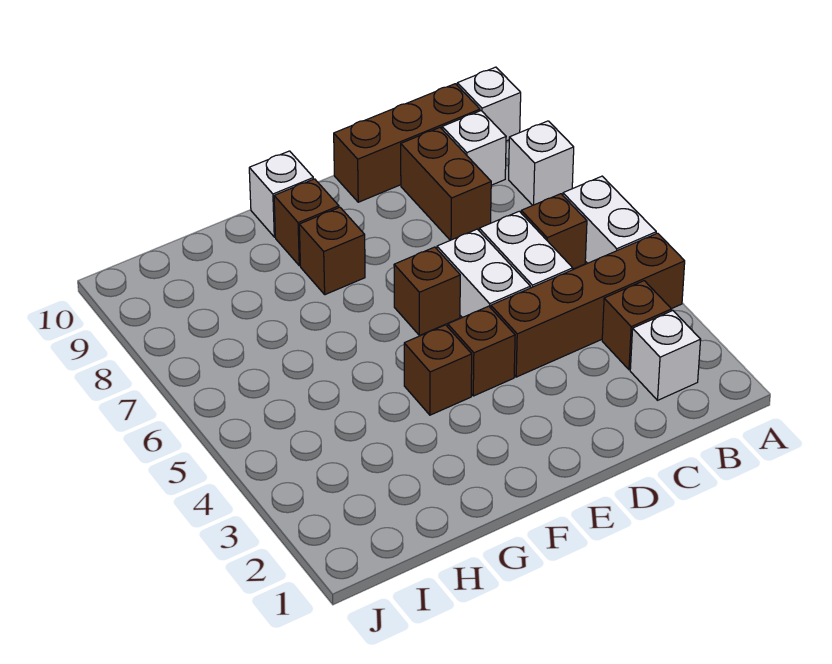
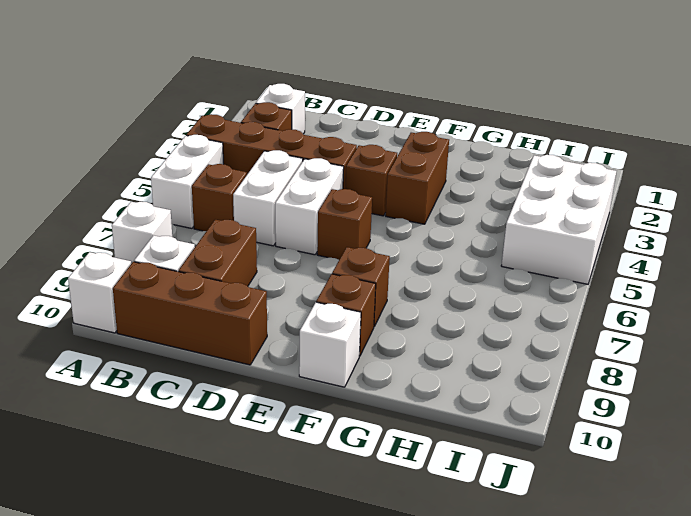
brown 1x1 brick [404,325,472,415] -> brown 1x2 brick [386,132,449,224]
none -> white 2x3 brick [501,155,616,284]

